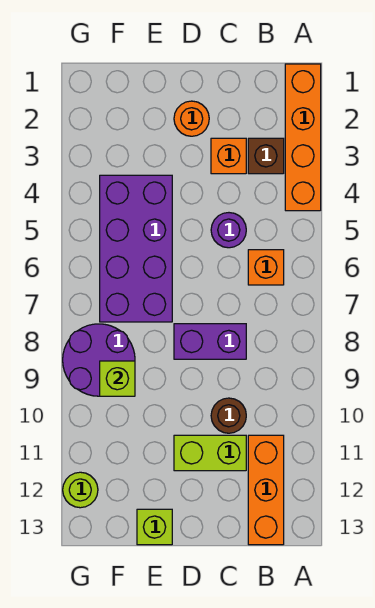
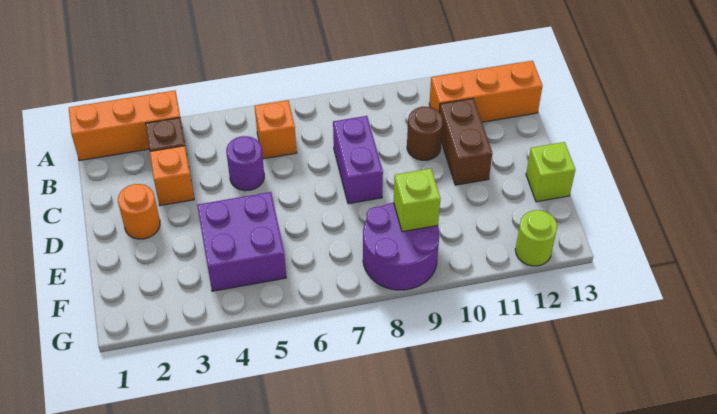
orange 1x4 brick [285,64,321,211] -> orange 1x3 brick [69,90,181,161]
lime 1x2 brick [174,435,246,471] -> brown 1x2 brick [439,98,492,185]
purple 2x4 brick [100,175,172,322] -> purple 2x2 brick [197,192,286,291]

